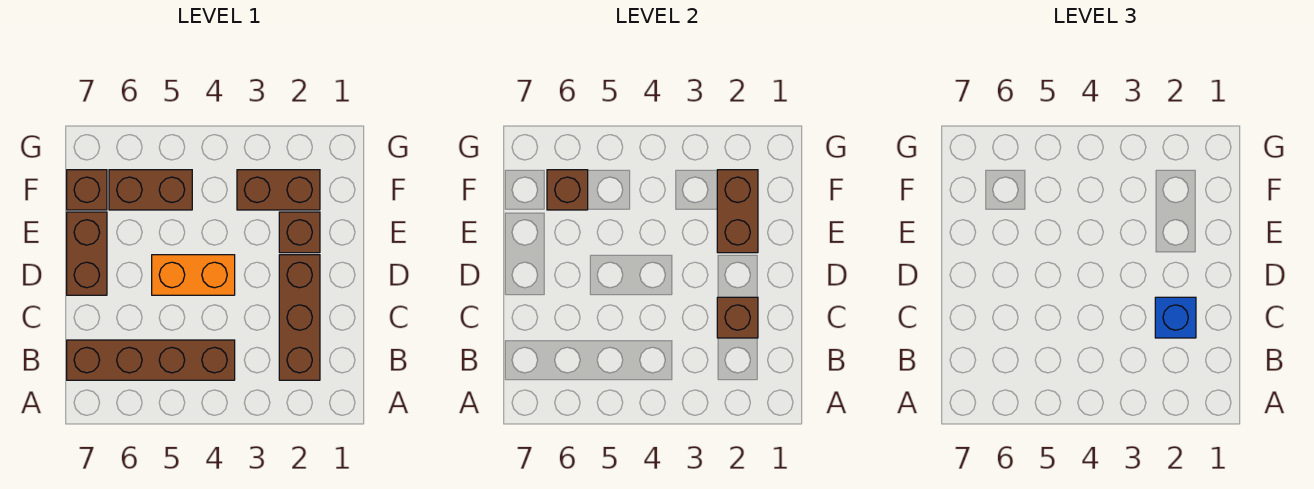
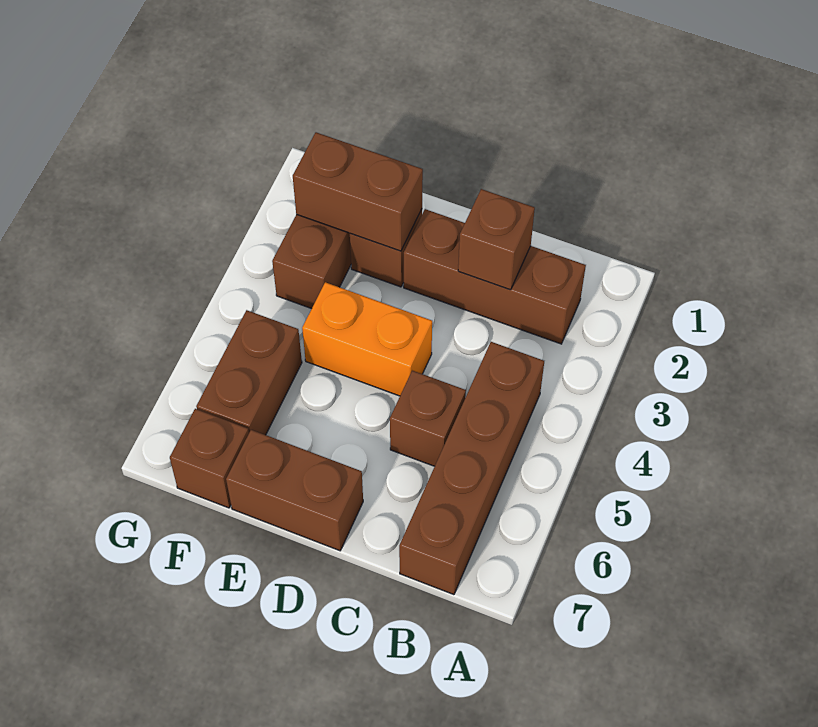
blue 1x1 brick [1155,297,1196,338] -> none
orange 1x2 brick [152,255,235,295] -> orange 1x2 brick turned to [302,282,432,396]
brown 1x1 brick [547,170,588,210] -> brown 1x1 brick moved to [390,371,466,466]

